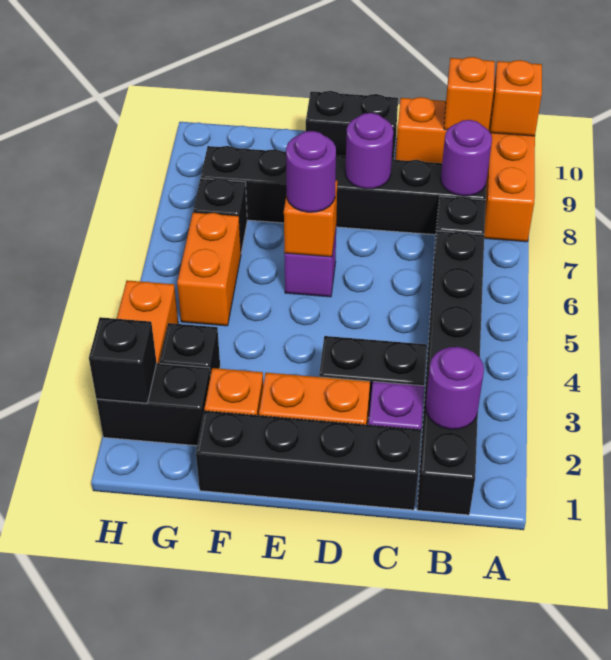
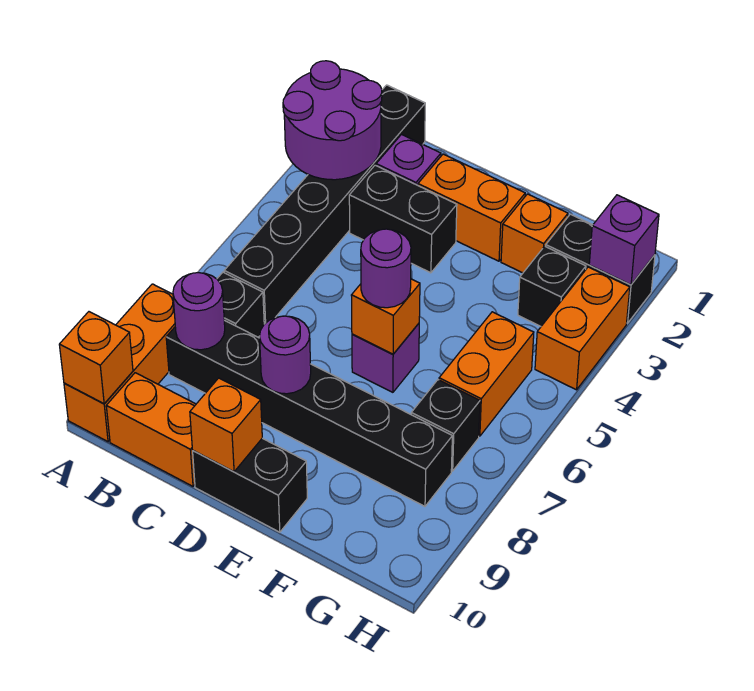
purple 1x1 round brick [426,347,484,429] -> purple 2x2 round brick [283,61,382,180]
orange 1x1 brick [444,57,495,130] -> orange 1x1 brick moved to [190,378,262,472]
black 1x4 brick [196,411,421,510] -> none
black 1x1 brick [89,317,157,403] -> purple 1x1 brick [589,195,659,285]

